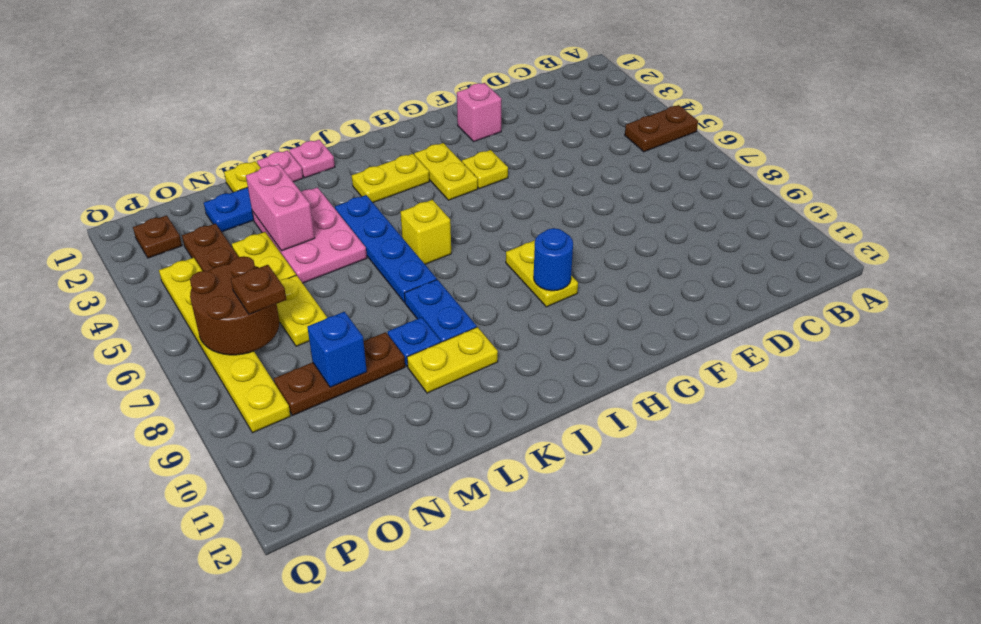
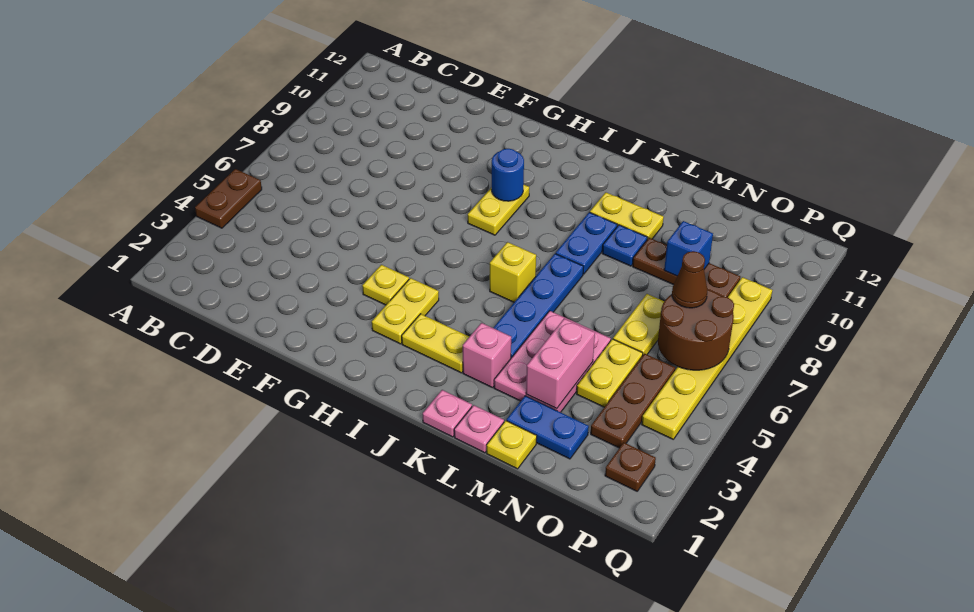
brown 1x2 plate [625,105,698,152] -> brown 1x2 plate turned to [195,169,262,228]
pink 1x1 brick [457,83,501,141] -> pink 1x1 brick moved to [463,323,511,388]
brown 1x1 plate [231,265,286,314] -> brown 1x1 cone [672,251,707,308]

